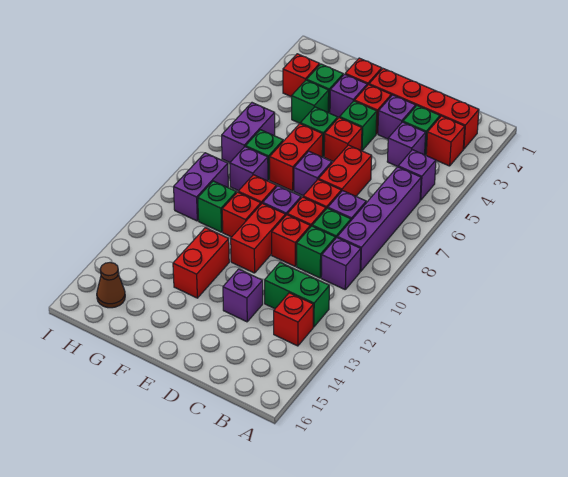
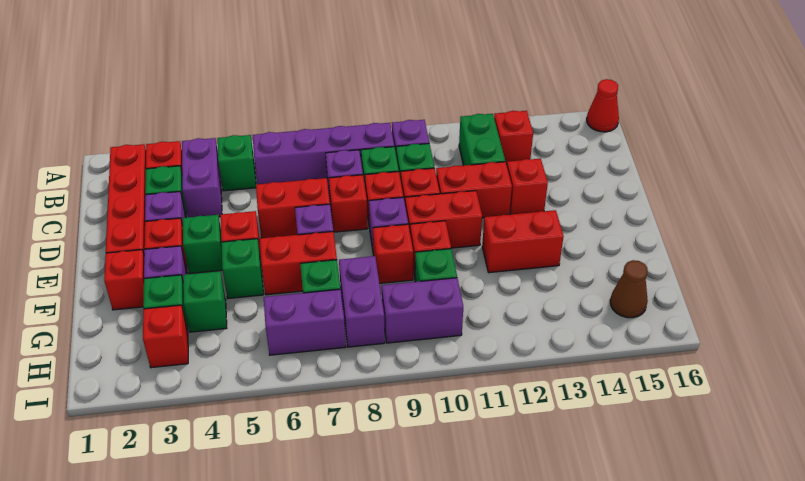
none -> red 1x1 cone [587,79,619,132]
purple 1x1 brick [398,150,436,200] -> green 1x1 brick [217,135,256,191]
purple 1x1 brick [387,122,426,167] -> purple 1x2 brick [182,138,222,217]
none -> red 1x2 brick [436,162,512,218]
purple 1x1 brick [223,269,263,322] -> red 1x1 brick [507,159,548,214]
purple 1x1 brick [230,147,268,191] -> purple 1x2 brick [339,256,385,347]

